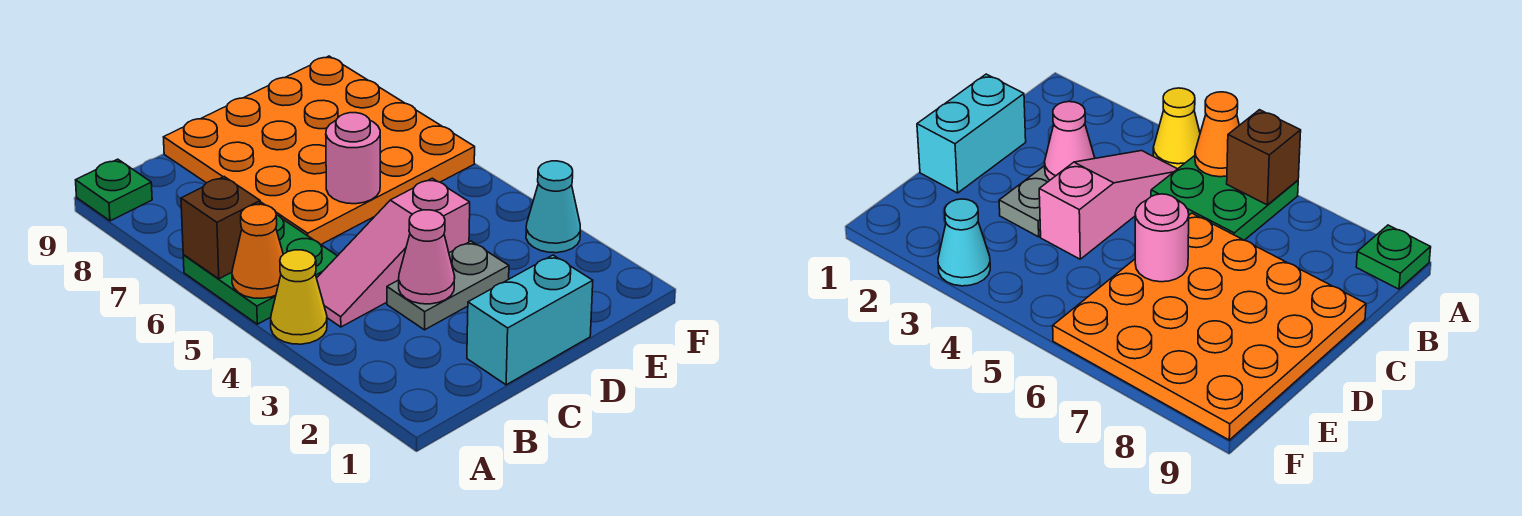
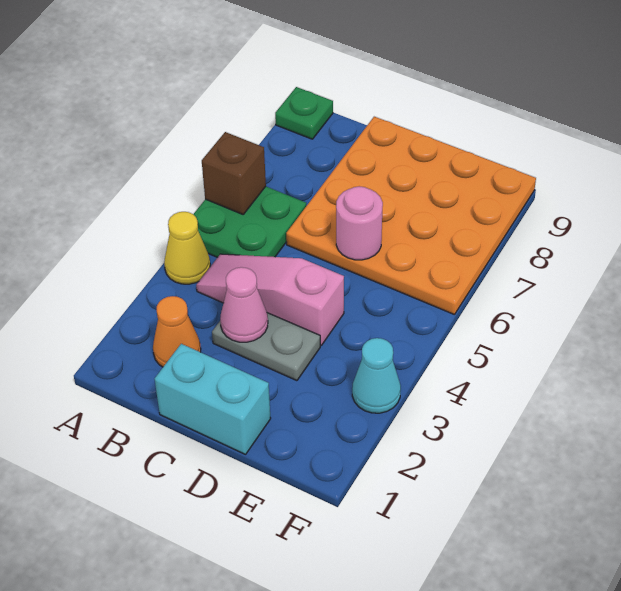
orange 1x1 cone [232,204,283,298] -> orange 1x1 cone moved to [153,296,201,367]

